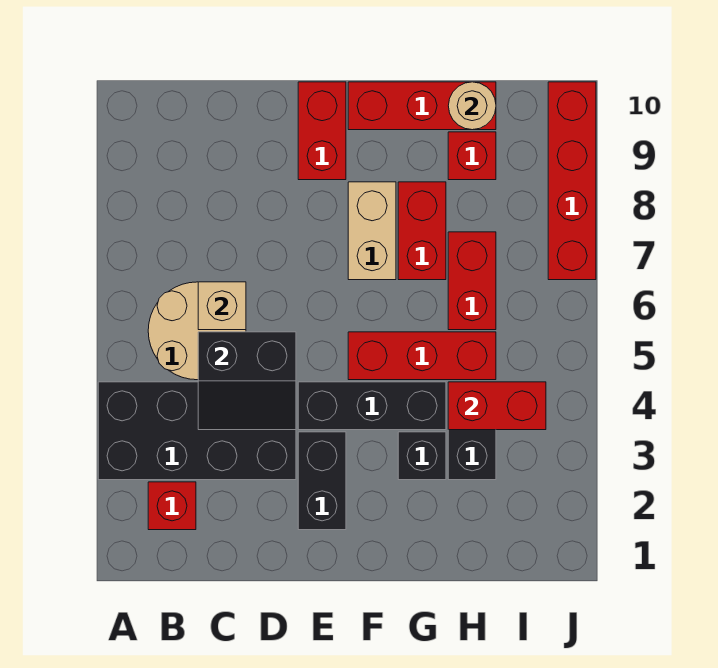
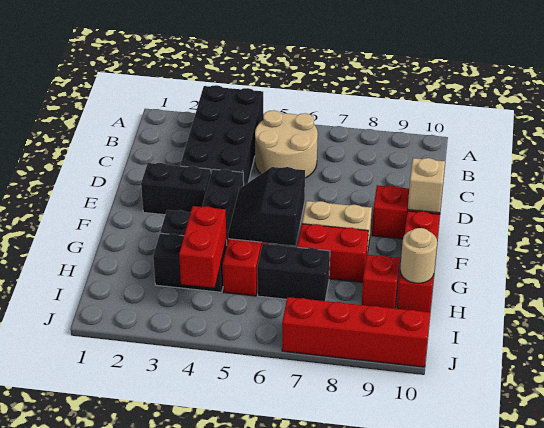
red 1x1 brick [148,482,196,530] -> none
black 2x2 slope [198,332,296,430] -> black 2x2 slope moved to [228,167,305,246]
tan 1x1 brick [198,282,246,330] -> tan 1x1 brick moved to [408,158,445,213]
red 1x2 brick [448,232,496,330] -> black 1x2 brick [257,244,330,301]

